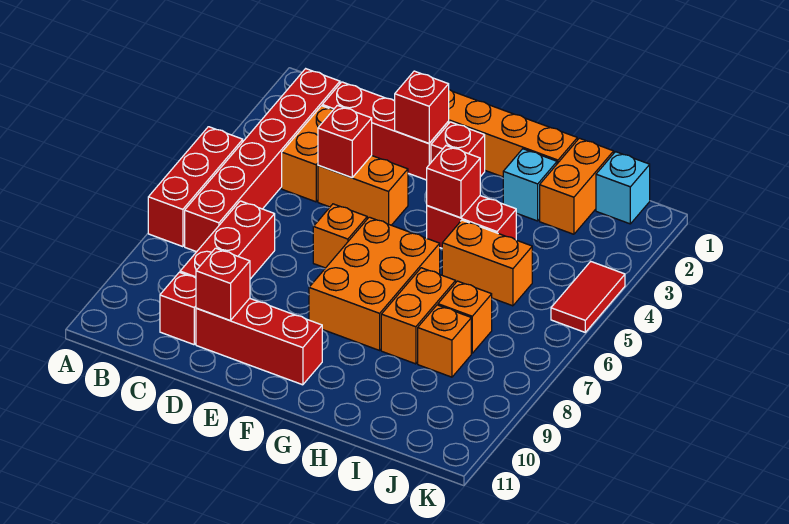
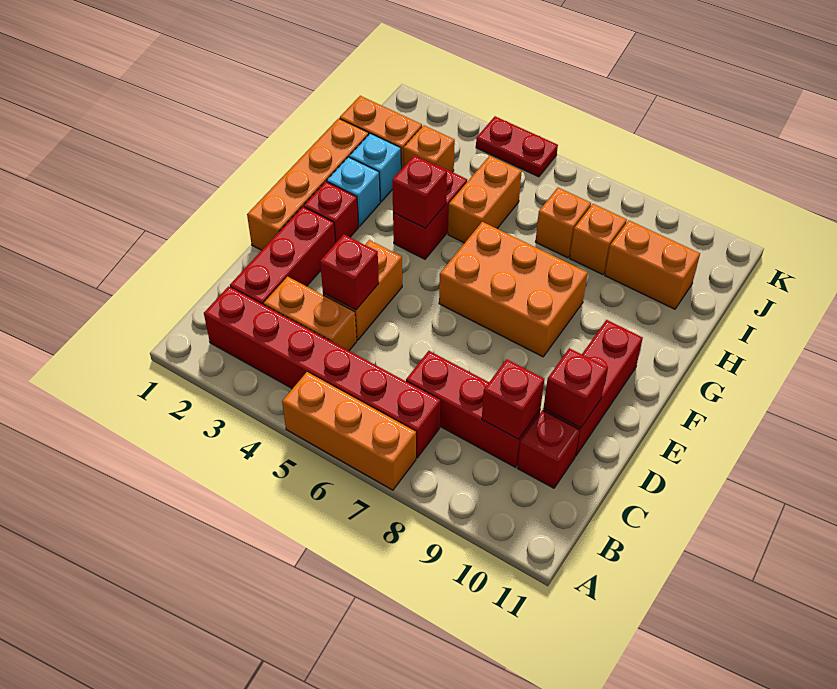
red 1x3 brick [148,127,243,247] -> orange 1x3 brick [282,372,416,490]
red 1x1 brick [395,71,449,143] -> red 1x1 brick moved to [482,359,544,439]
orange 1x1 brick [313,204,367,268] -> orange 1x1 brick moved to [404,125,455,172]
orange 1x2 brick [381,268,456,364] -> orange 1x2 brick moved to [605,220,700,309]
cyan 1x1 brick [596,152,650,224] -> cyan 1x1 brick moved to [327,157,380,226]
red 1x2 tile [551,262,625,332] -> red 1x2 plate [476,116,558,177]

